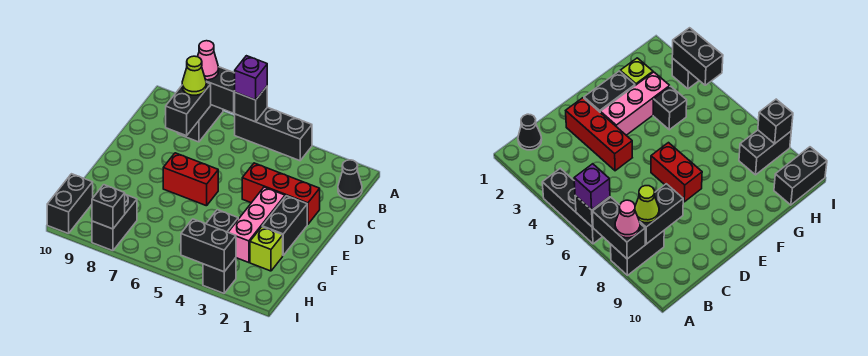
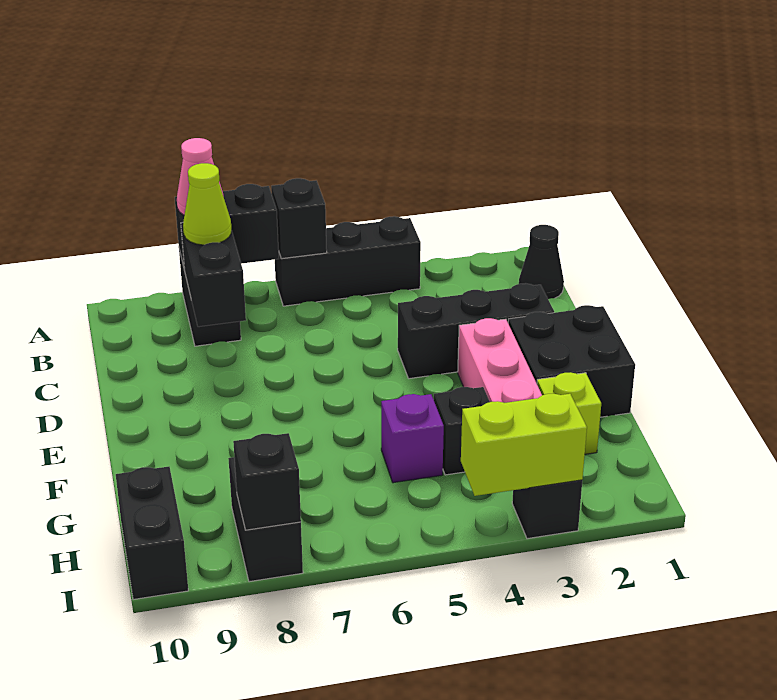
purple 1x1 brick [235,56,267,100] -> purple 1x1 brick moved to [381,394,444,483]
red 1x3 brick [242,163,320,224] -> black 1x3 brick [398,283,554,379]
black 1x2 brick [262,196,307,255] -> black 2x2 brick [508,305,635,417]
red 1x2 brick [163,153,218,206] -> none
black 1x2 brick [181,219,236,272] -> lime 1x2 brick [461,394,587,496]

